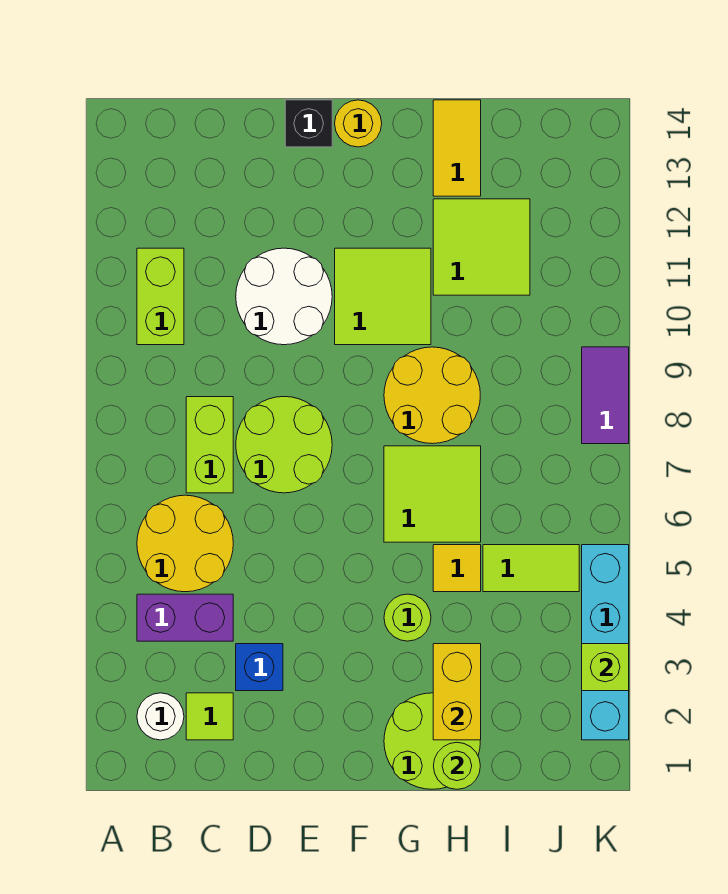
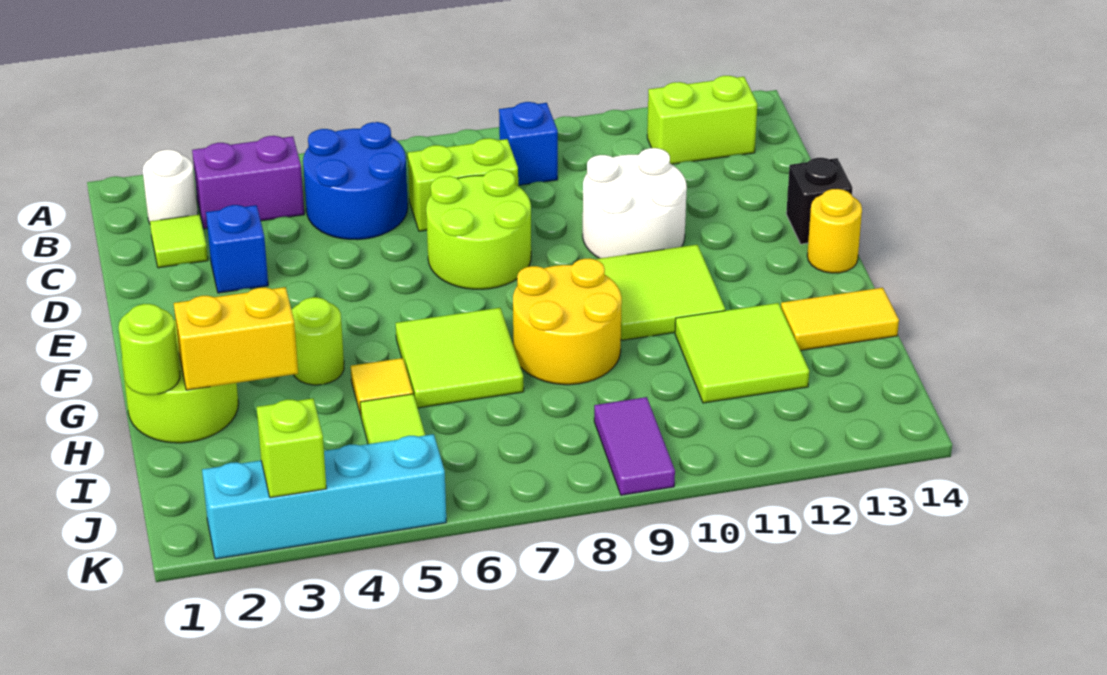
purple 1x2 brick [137,594,233,641] -> purple 1x2 brick turned to [192,136,304,229]
yellow 2x2 round brick [137,495,233,592] -> blue 2x2 round brick [303,122,408,240]
none -> blue 1x1 brick [499,102,558,185]
lime 1x2 brick [137,248,184,345] -> lime 1x2 brick moved to [647,76,757,164]
purple 1x2 tile [582,347,629,444] -> purple 1x2 tile turned to [594,397,675,495]

